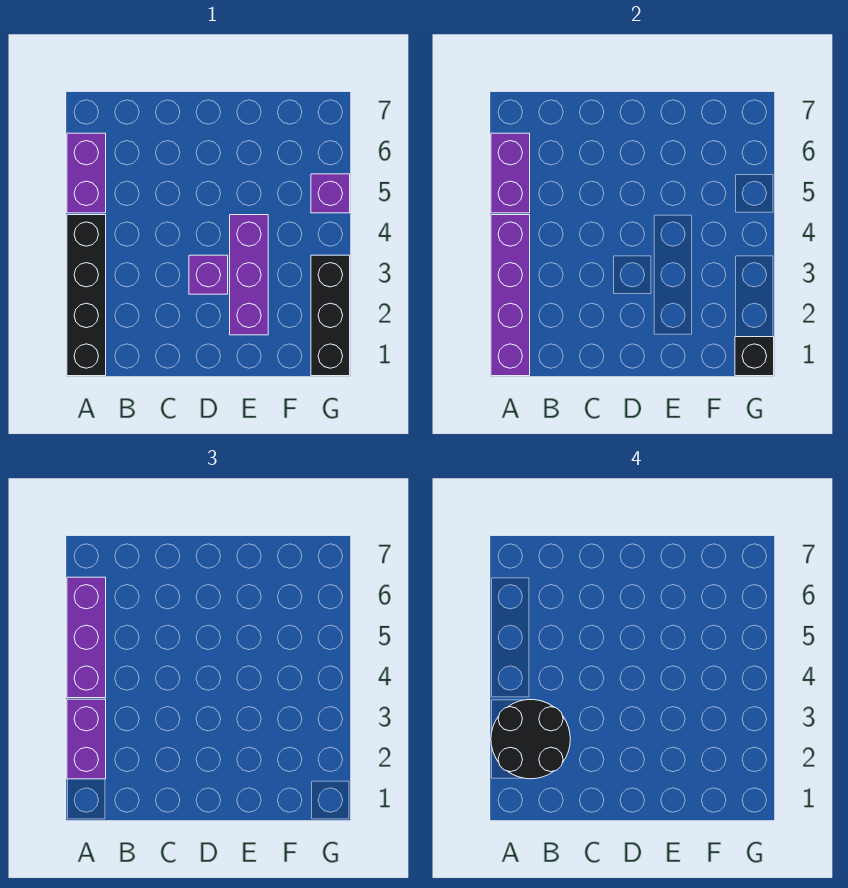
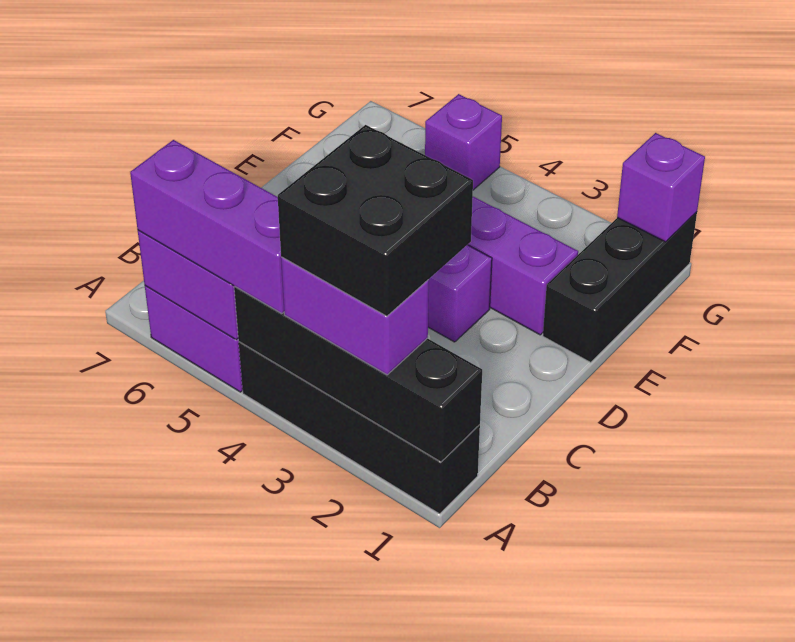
purple 1x4 brick [491,215,530,376] -> black 1x4 brick [234,286,482,462]
black 2x2 round brick [491,699,570,779] -> black 2x2 brick [278,125,473,316]
black 1x3 brick [311,255,350,376] -> black 1x3 brick turned to [543,212,697,363]
black 1x1 brick [735,337,774,376] -> purple 1x1 brick [617,133,705,242]

